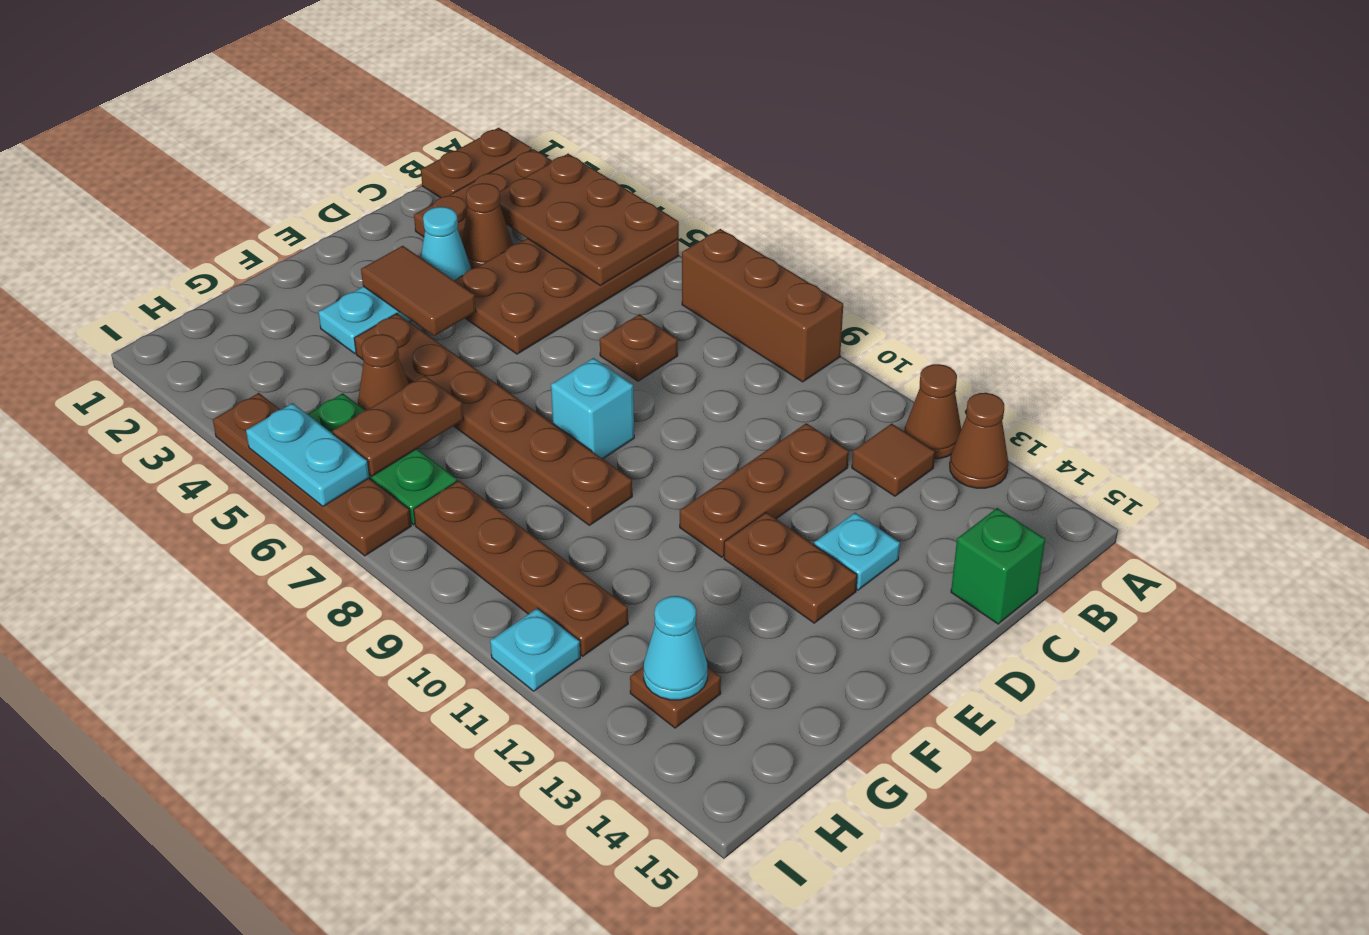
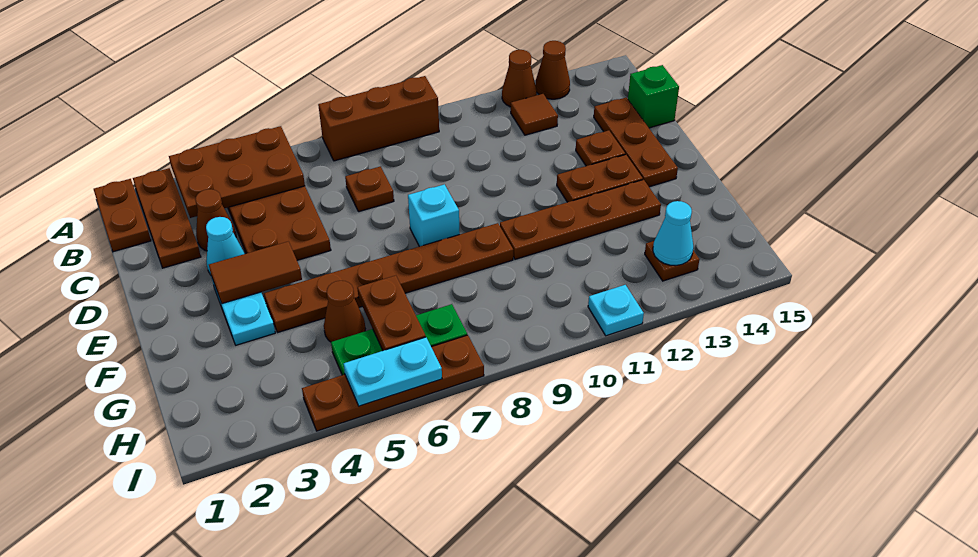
brown 1x3 plate [680,423,849,557] -> brown 1x3 plate moved to [594,98,678,187]
cyan 1x1 plate [814,513,900,590] -> brown 1x1 plate [576,130,625,166]
brown 1x4 plate [414,481,628,656] -> brown 1x4 plate moved to [500,180,661,259]

